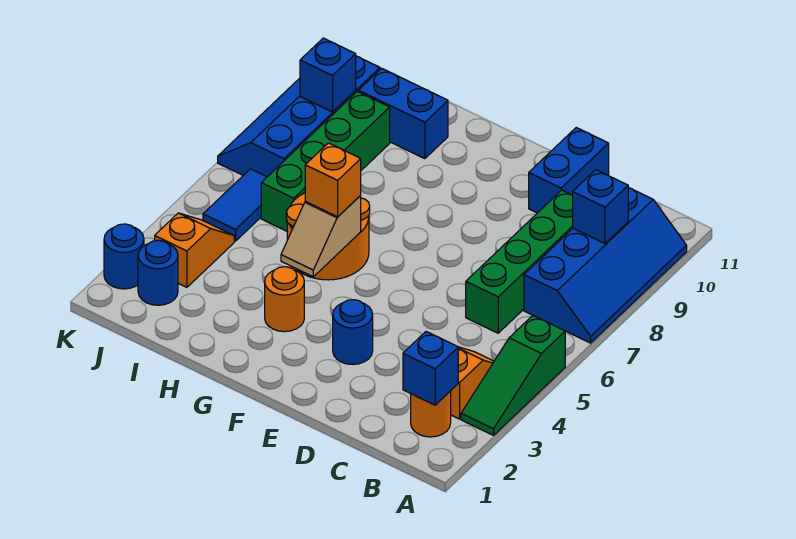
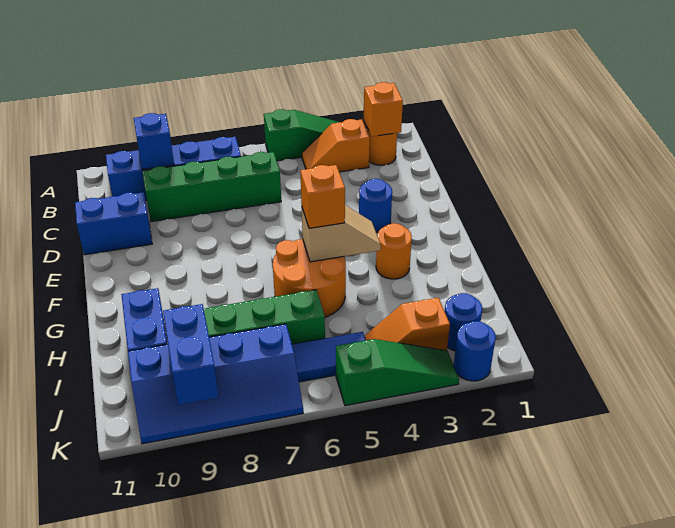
blue 1x1 brick [403,332,458,405] -> orange 1x1 brick [364,82,403,137]
blue 1x1 brick [300,38,356,112] -> blue 1x2 brick [163,304,218,405]
none -> green 1x3 slope [336,339,459,406]

